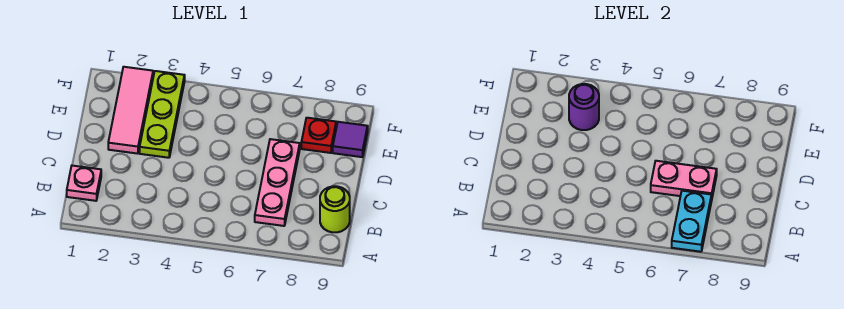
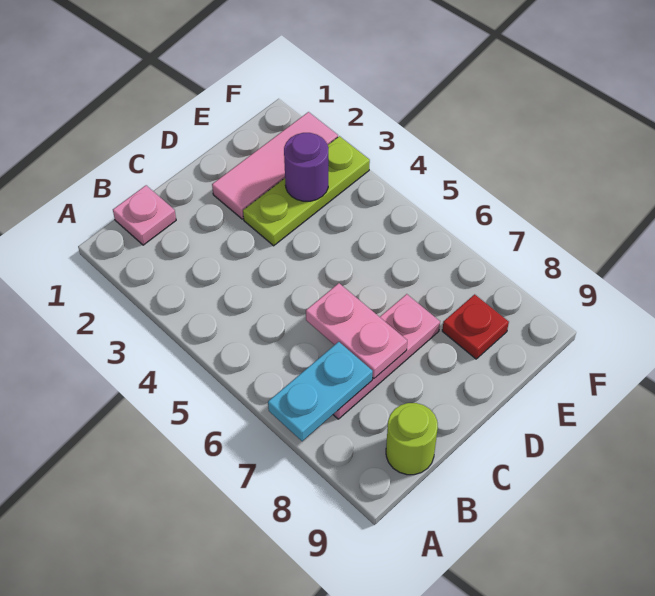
purple 1x1 tile [333,122,368,157] -> none

